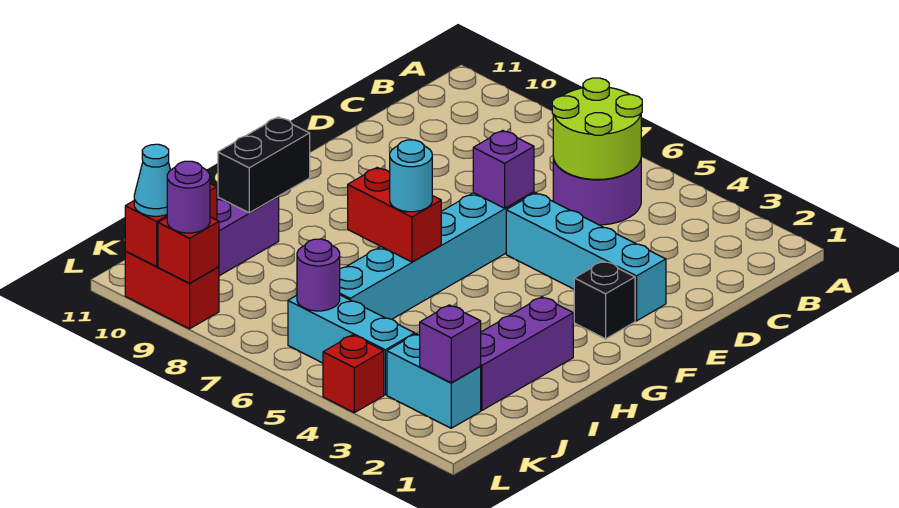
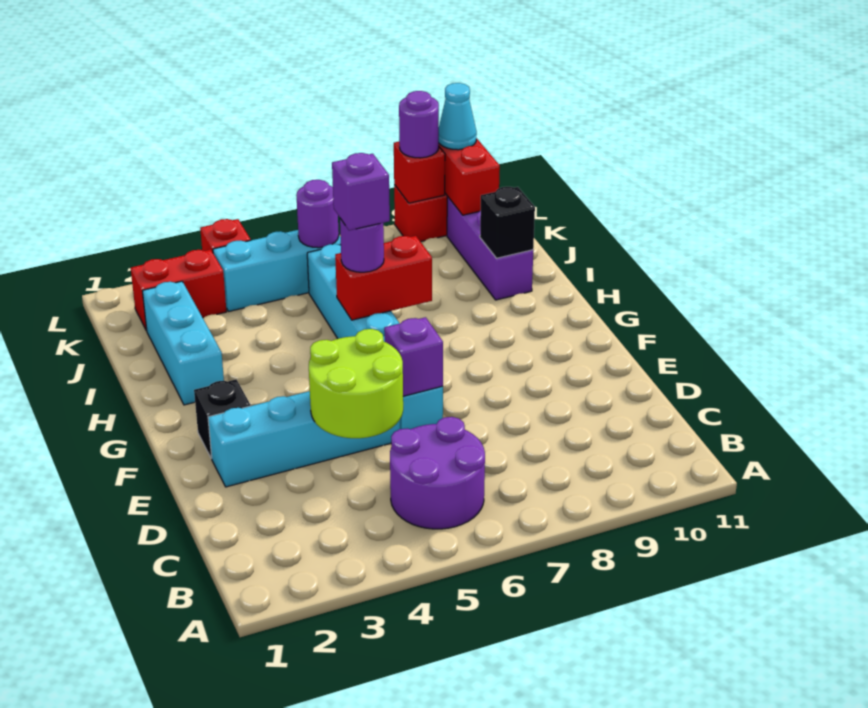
lime 2x2 round brick [552,78,642,180] -> lime 2x2 round brick moved to [309,329,403,438]
purple 1x3 brick [480,297,573,410] -> cyan 1x3 brick [143,281,224,405]
cyan 1x1 round brick [390,140,432,212] -> purple 1x1 round brick [340,219,384,272]
black 1x2 brick [218,117,310,213] -> black 1x1 brick [480,187,535,258]
cyan 1x2 brick [387,334,481,428] -> red 1x2 brick [131,249,226,331]
purple 1x1 brick [420,305,481,383] -> purple 1x1 brick moved to [332,153,390,230]

